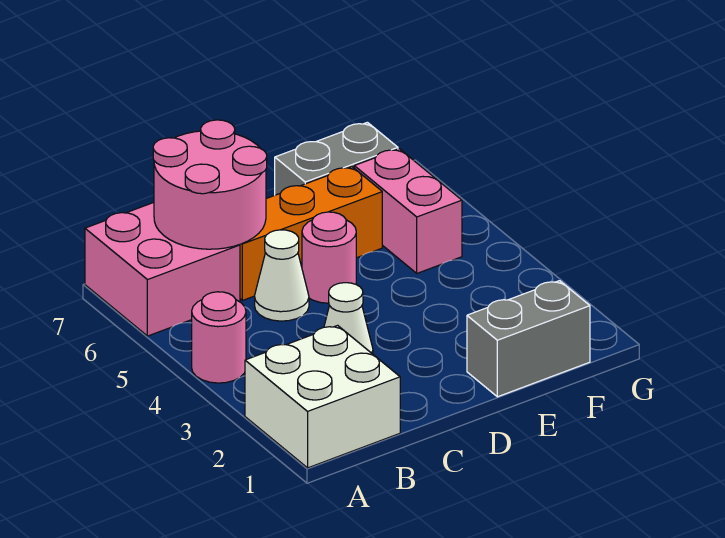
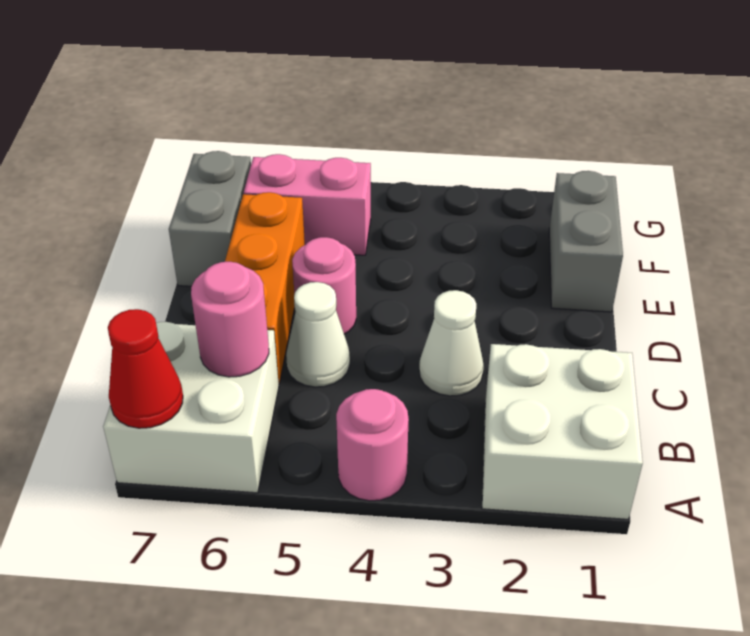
pink 2x2 brick [85,203,240,336] -> white 2x2 brick [103,322,279,493]
none -> red 1x1 cone [108,309,183,428]
pink 2x2 round brick [153,120,267,249] -> pink 1x1 round brick [191,262,269,377]

